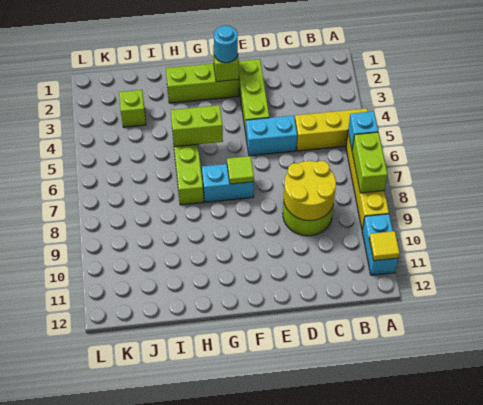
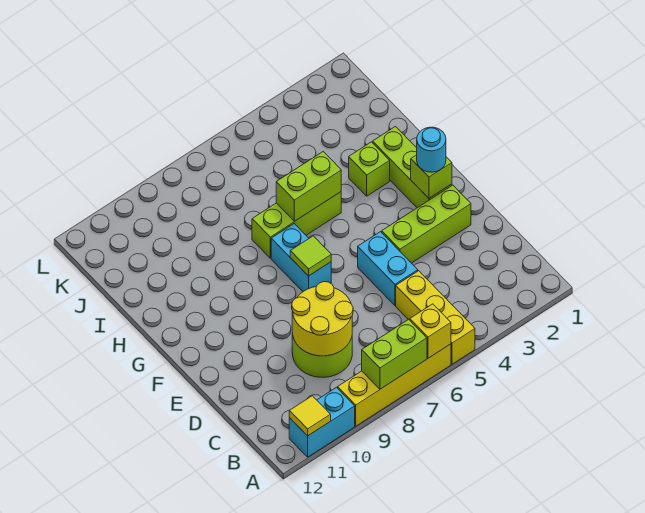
cyan 1x1 brick [348,111,378,149] -> yellow 1x1 brick [410,304,451,358]
lime 1x2 brick [171,105,223,147] -> lime 1x2 brick turned to [276,152,341,221]
lime 1x1 brick [119,90,146,127] -> lime 1x1 brick moved to [349,142,390,196]

